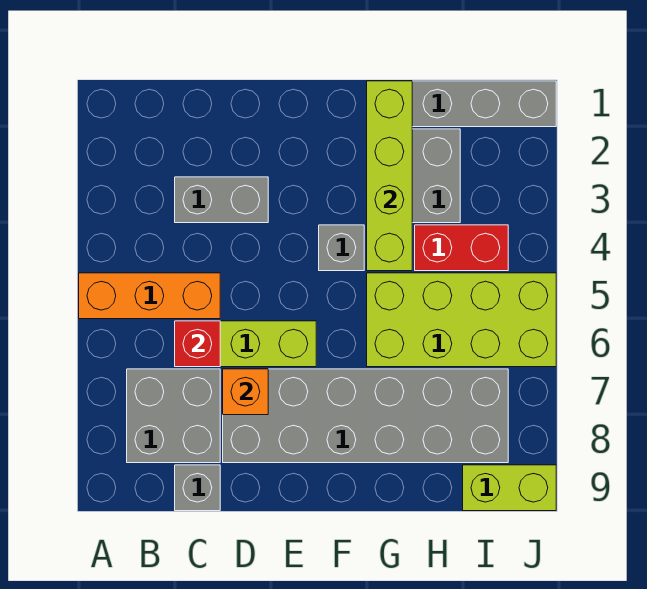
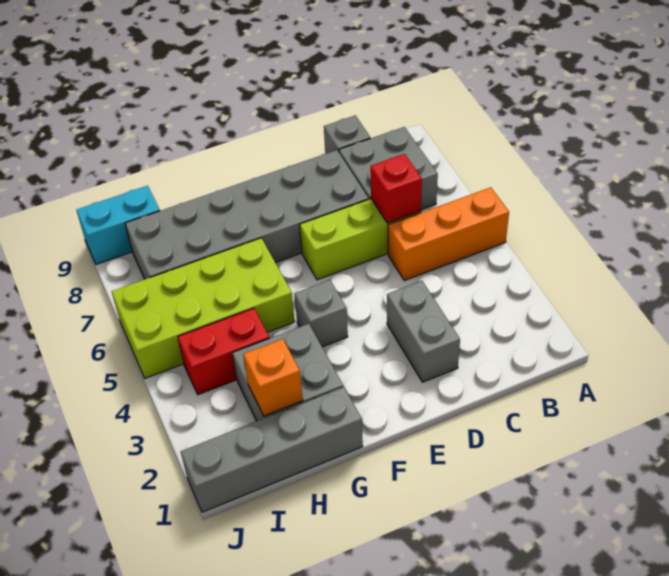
grey 1x2 brick [175,177,268,223] -> grey 1x2 brick turned to [387,281,460,382]
orange 1x1 brick [223,369,268,415] -> orange 1x1 brick moved to [243,339,303,416]
lime 1x4 brick [367,81,412,271] -> none
lime 1x2 brick [463,465,556,511] -> cyan 1x2 brick [76,186,160,264]

